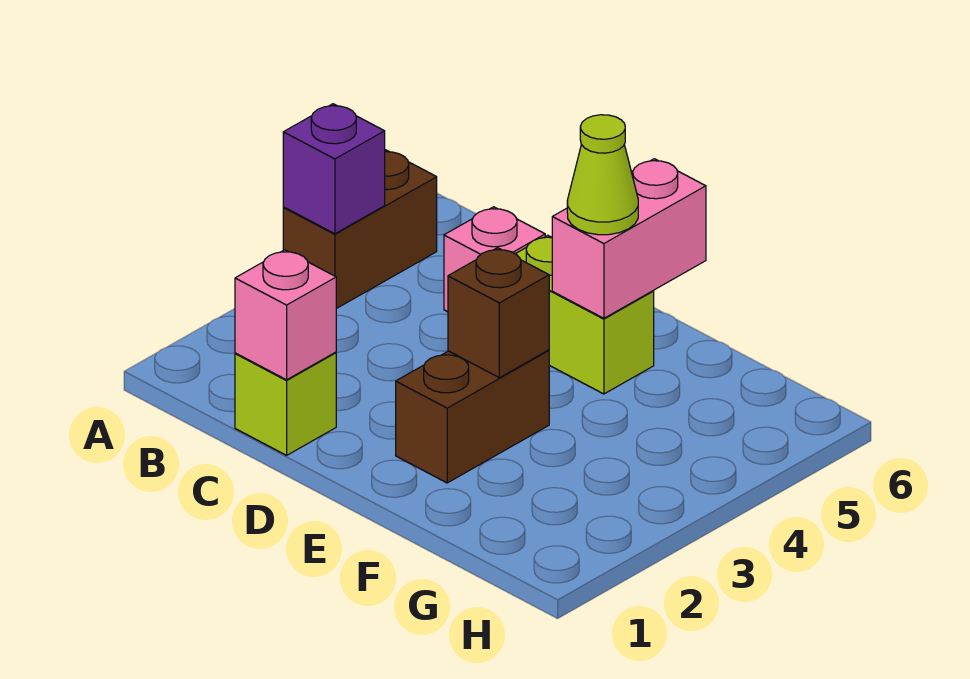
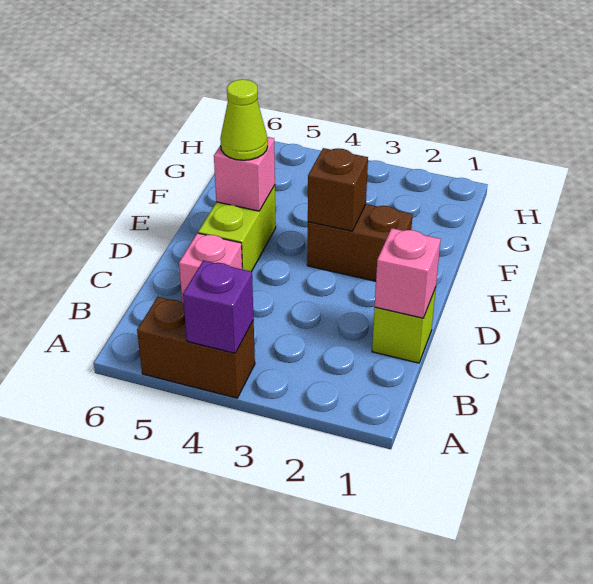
pink 1x2 brick [552,159,706,318] -> pink 1x1 brick [214,137,275,211]

